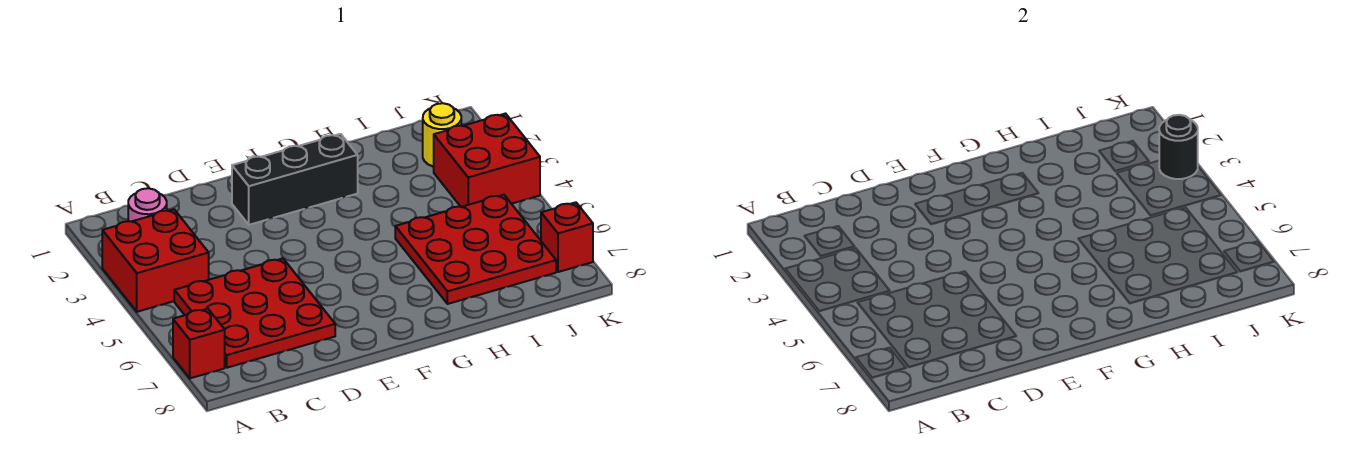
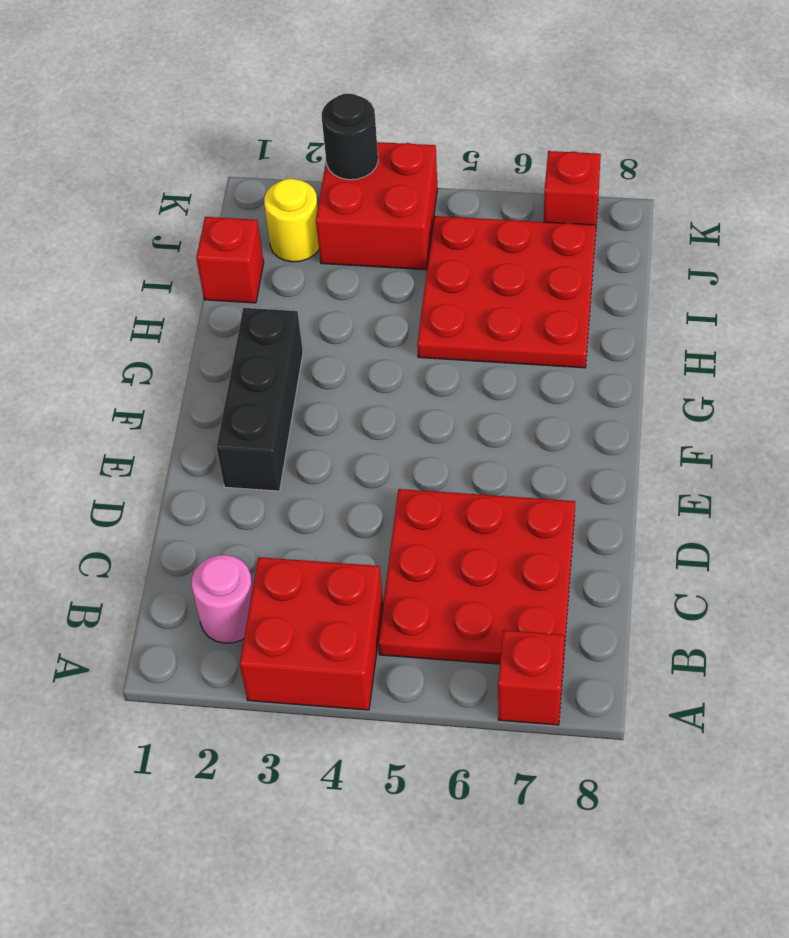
none -> red 1x1 brick [196,217,264,303]

